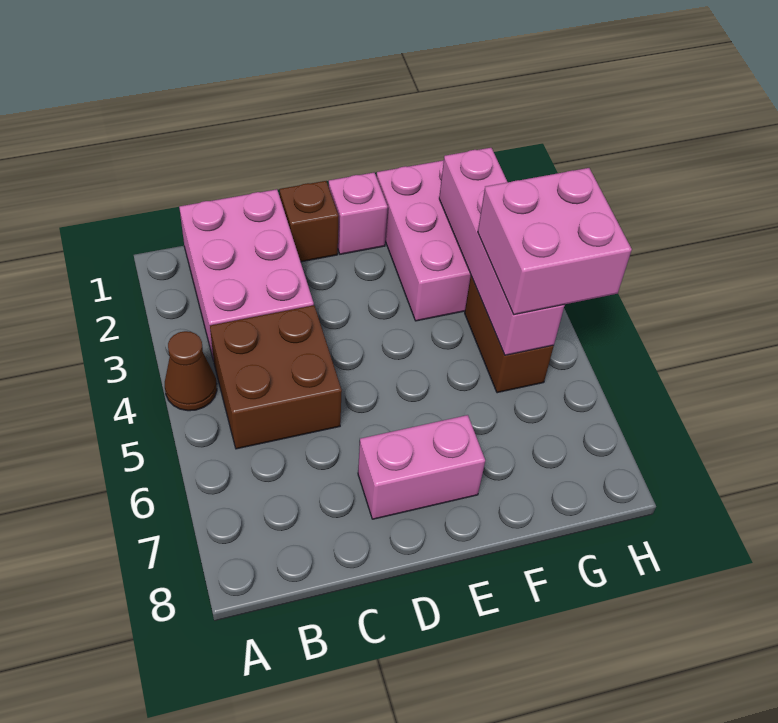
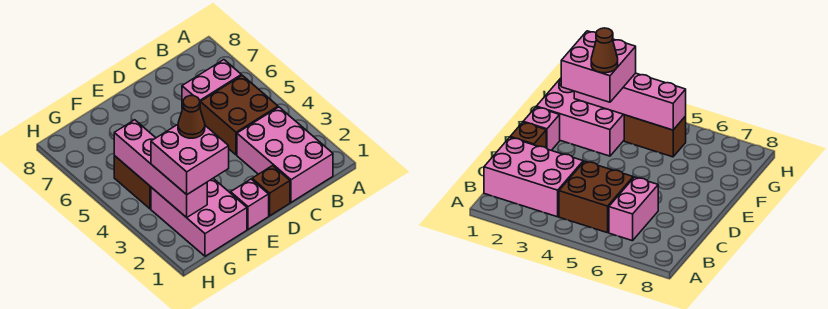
brown 1x1 cone [165,331,217,411] -> brown 1x1 cone moved to [178,96,205,138]
pink 1x2 brick [358,415,485,519] -> pink 1x2 brick moved to [182,60,241,109]
pink 2x2 brick [478,168,632,315] -> pink 2x2 brick moved to [151,125,229,195]

